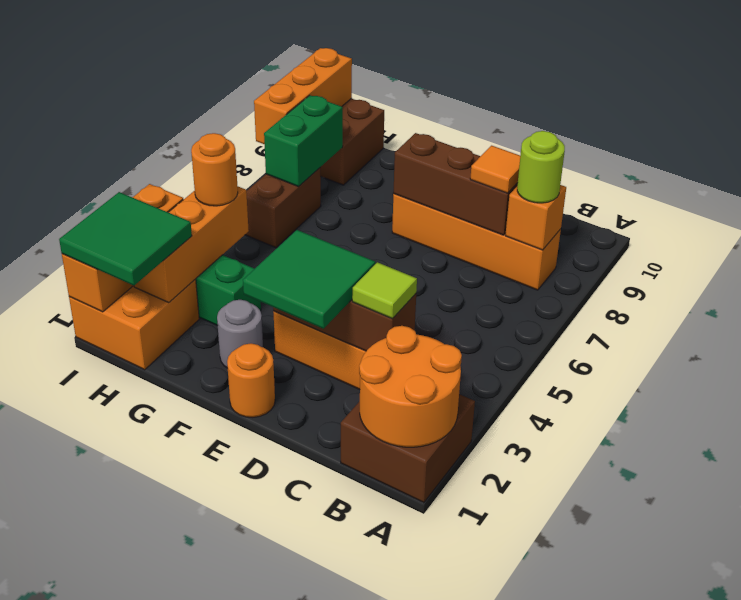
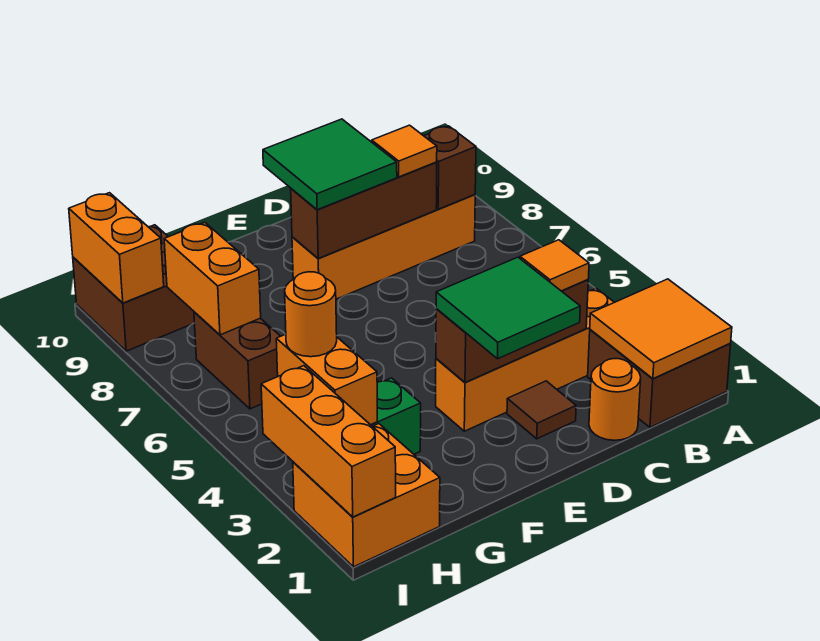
orange 2x2 round brick [359,326,462,447] -> orange 2x2 tile [590,279,732,379]
orange 1x1 brick [505,185,566,250] -> brown 1x1 brick [424,126,476,209]
lime 1x1 round brick [517,131,565,203] -> none
lime 1x1 tile [352,262,417,319] -> orange 1x1 tile [520,240,589,291]
none -> brown 1x1 tile [507,381,576,439]
orange 1x1 round brick [227,343,275,417] -> orange 1x1 round brick moved to [589,359,641,440]
grey 1x1 round brick [217,300,263,368] -> none
green 2x2 tile [59,192,192,286] -> green 2x2 tile moved to [263,119,397,210]
orange 1x3 brick [134,186,249,303] -> orange 1x2 brick [276,334,377,425]
green 1x2 brick [264,95,343,187] -> orange 1x2 brick [164,223,261,335]
orange 1x3 brick [254,48,352,144] -> orange 1x2 brick [69,193,164,303]

